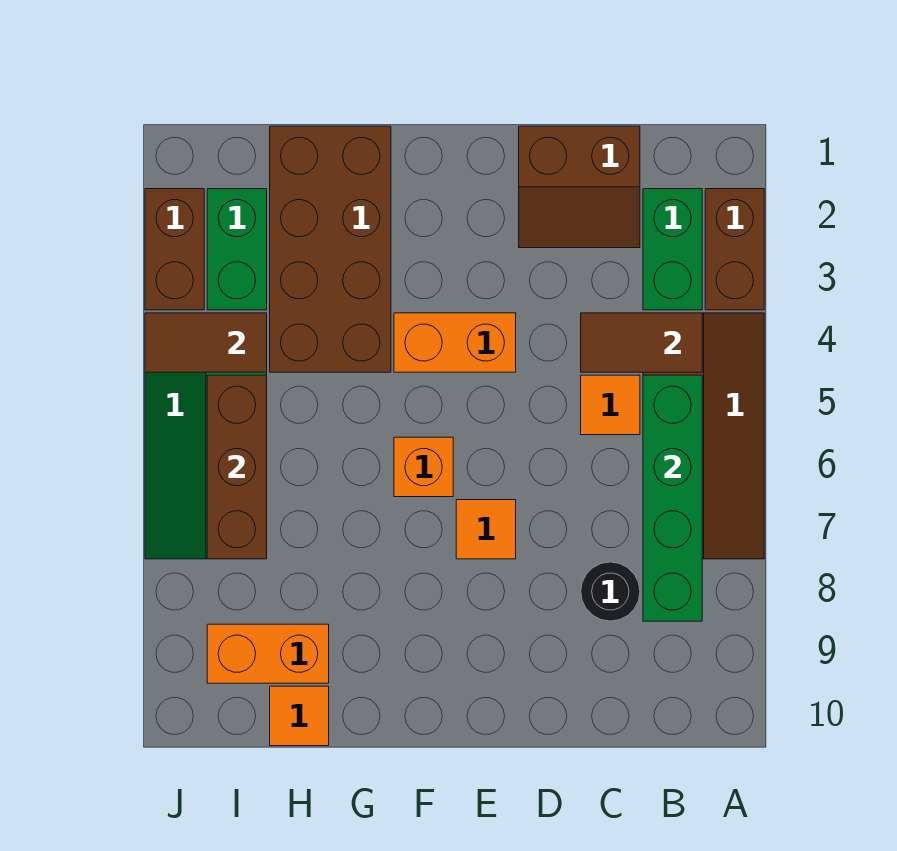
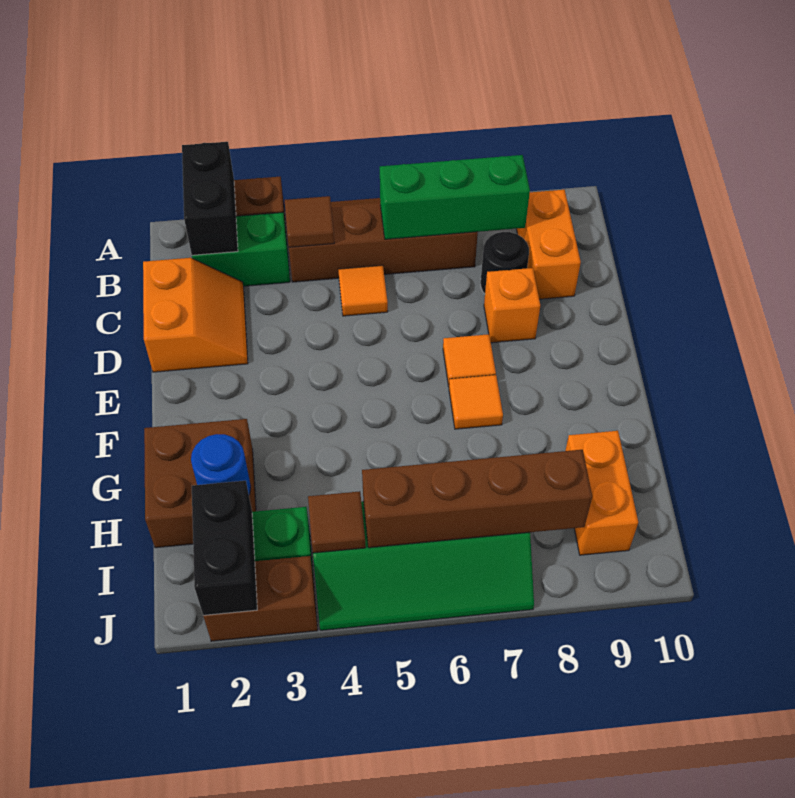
none -> black 1x2 brick [182,142,238,255]
brown 1x2 tile [581,313,702,372] -> brown 1x1 tile [285,196,334,247]
green 1x4 brick [643,375,702,621] -> green 1x3 brick [380,155,530,239]
brown 2x2 slope [519,126,640,248] -> orange 2x2 slope [143,258,248,372]
orange 1x2 brick [394,313,516,372] -> orange 1x2 brick moved to [517,190,581,299]
orange 1x1 brick [394,437,453,497] -> orange 1x1 brick moved to [484,268,540,343]
brown 2x4 brick [270,126,391,372] -> brown 2x2 brick [144,419,256,548]
none -> blue 1x1 round brick [191,434,251,494]
orange 1x1 tile [270,686,329,746] -> orange 1x1 tile moved to [449,375,503,429]
none -> black 1x2 brick [192,481,257,615]
brown 1x2 tile [145,313,267,372] -> brown 1x1 tile [308,491,366,553]
brown 1x3 brick [207,375,267,559] -> brown 1x4 brick [362,450,592,548]

